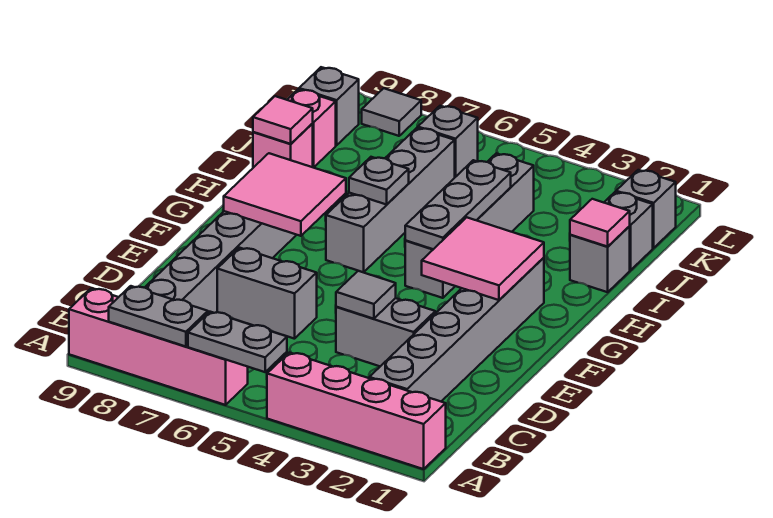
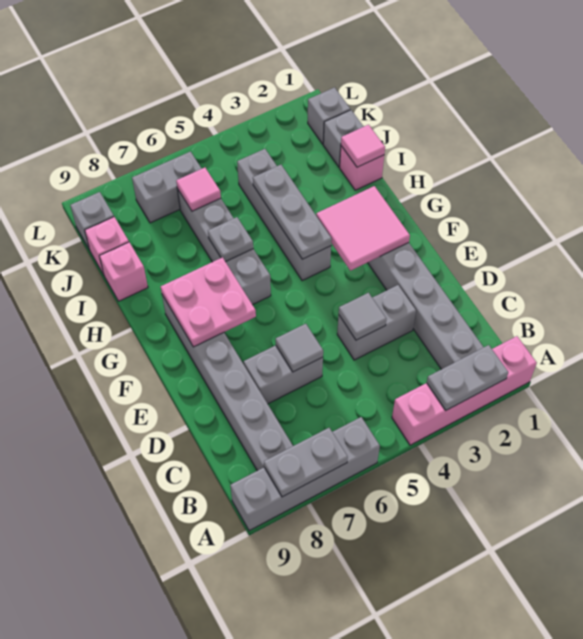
grey 1x2 plate [188,312,287,372] -> grey 1x2 plate moved to [427,345,508,410]
pink 1x4 brick [69,288,248,405] -> grey 1x4 brick [230,417,380,531]
pink 2x2 tile [224,153,346,236] -> pink 2x2 plate [161,257,256,347]
grey 1x1 brick [570,226,630,292] -> pink 1x1 brick [340,146,384,190]
pink 1x1 tile [253,96,313,144] -> pink 1x1 tile moved to [176,168,221,211]
grey 1x1 brick [418,106,478,177] -> grey 1x2 brick [132,151,202,223]
grey 1x1 tile [362,88,421,136] -> grey 1x1 tile moved to [276,324,323,372]

